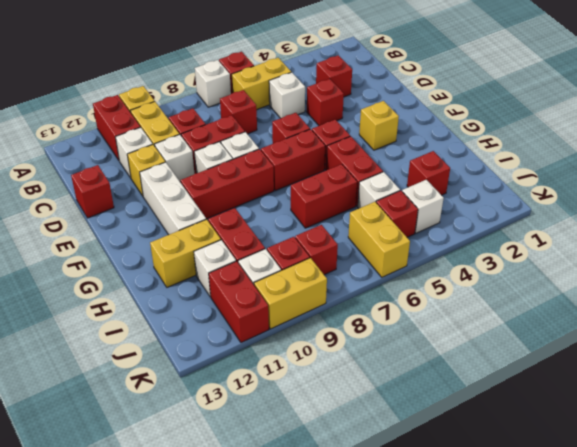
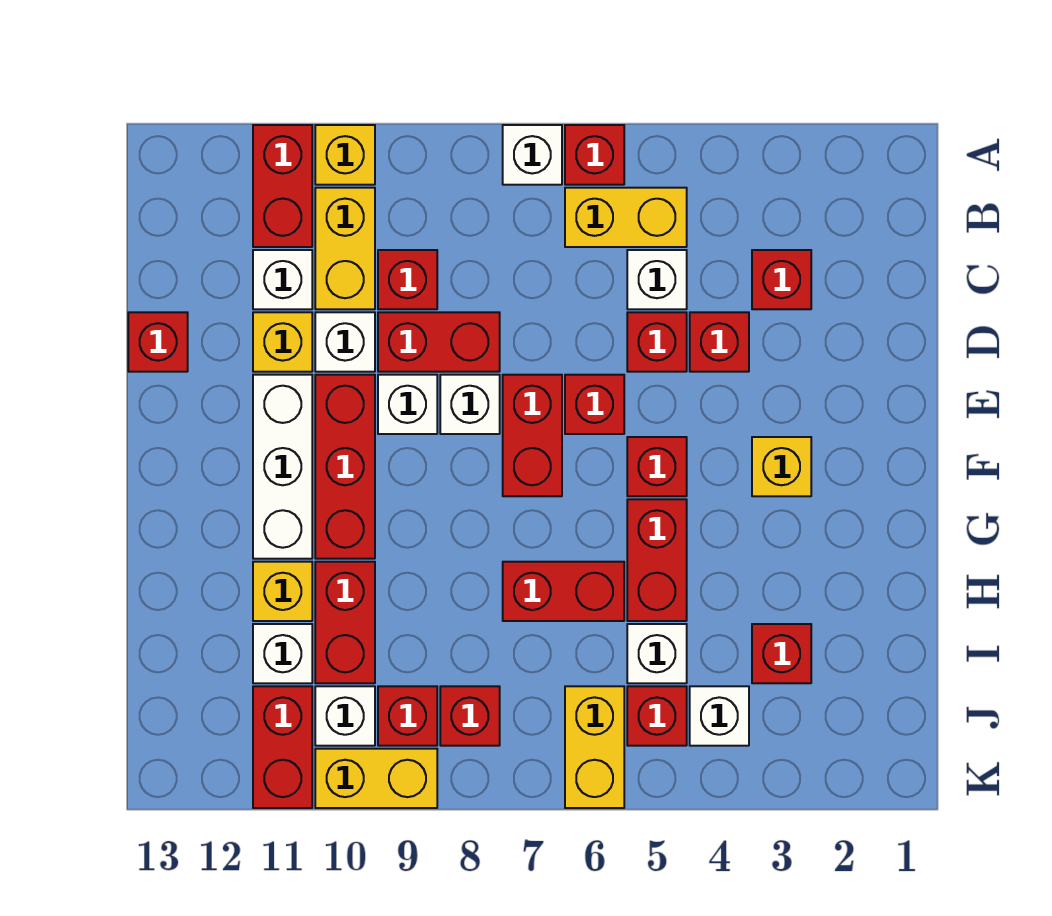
red 1x1 brick [220,90,257,134] -> red 1x1 brick moved to [627,312,687,372]
red 1x2 brick [261,129,325,191] -> red 1x2 brick turned to [503,375,562,496]
red 1x3 brick [180,149,274,219] -> red 1x3 brick turned to [315,375,375,559]
yellow 1x2 brick [150,219,221,287] -> yellow 1x1 brick [253,562,312,621]

